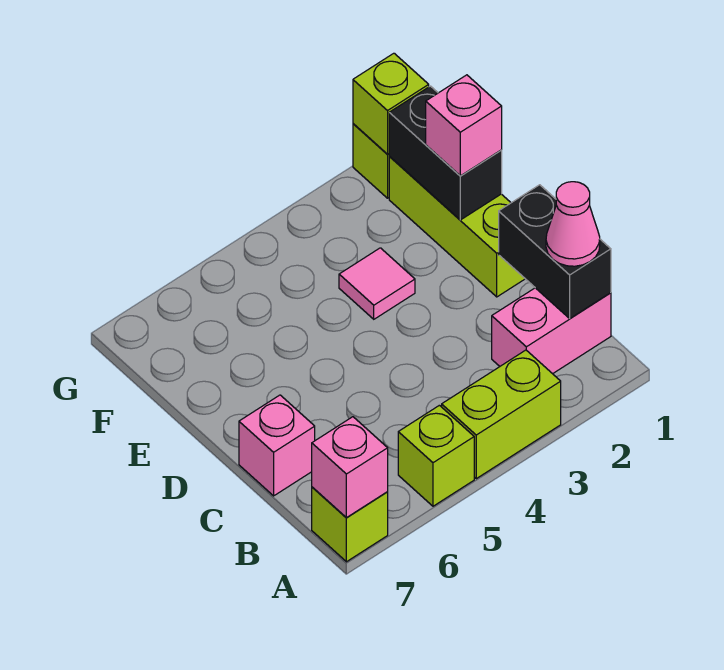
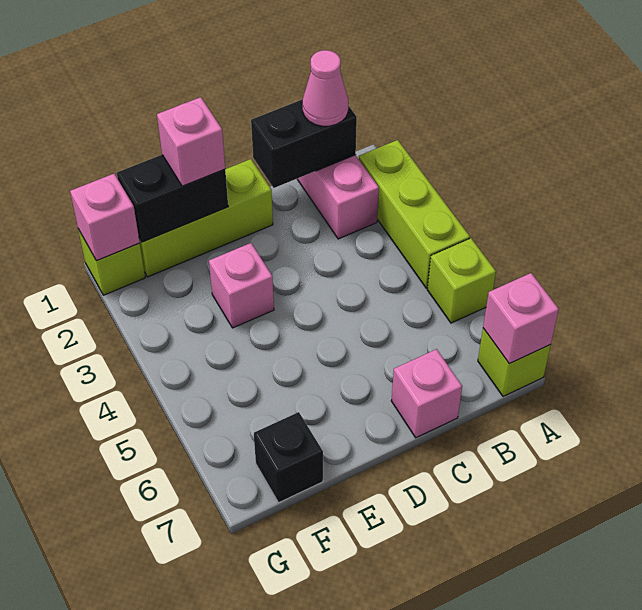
lime 1x2 brick [442,350,561,479] -> lime 1x3 brick [359,140,470,288]
pink 1x1 tile [339,248,415,319] -> pink 1x1 brick [209,243,274,328]
none -> black 1x1 brick [254,412,323,503]
lime 1x1 brick [353,53,429,154] -> pink 1x1 brick [70,174,140,261]

